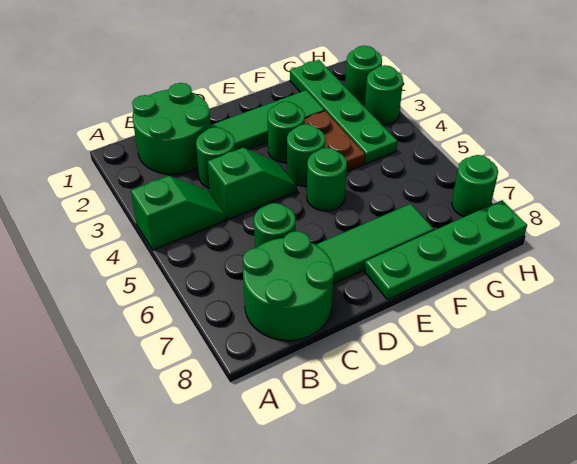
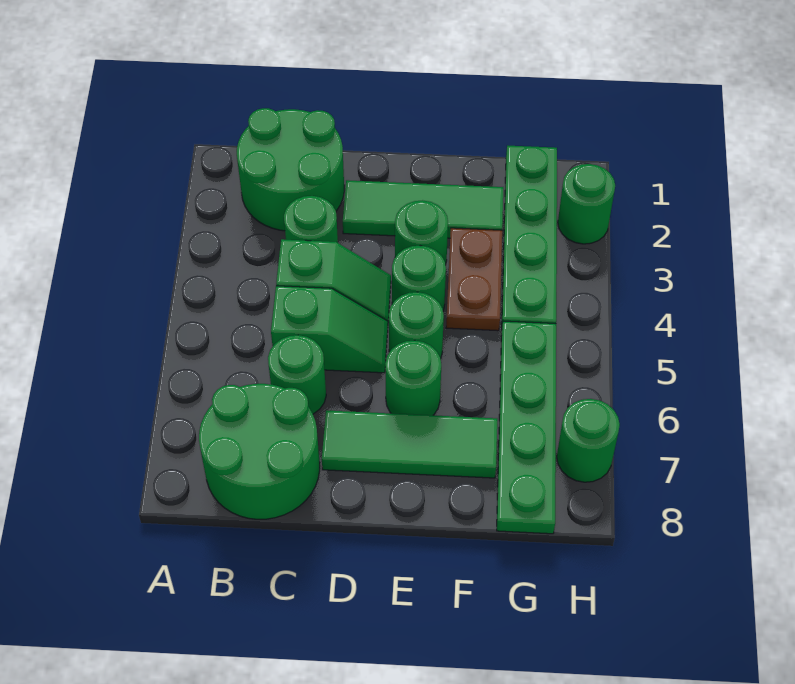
green 1x2 slope [131,176,226,250] -> green 1x2 slope moved to [271,286,388,373]
green 1x4 plate [364,200,527,300] -> green 1x4 plate turned to [497,321,556,534]
green 1x1 round brick [365,65,403,125] -> green 1x1 round brick moved to [385,340,441,415]

